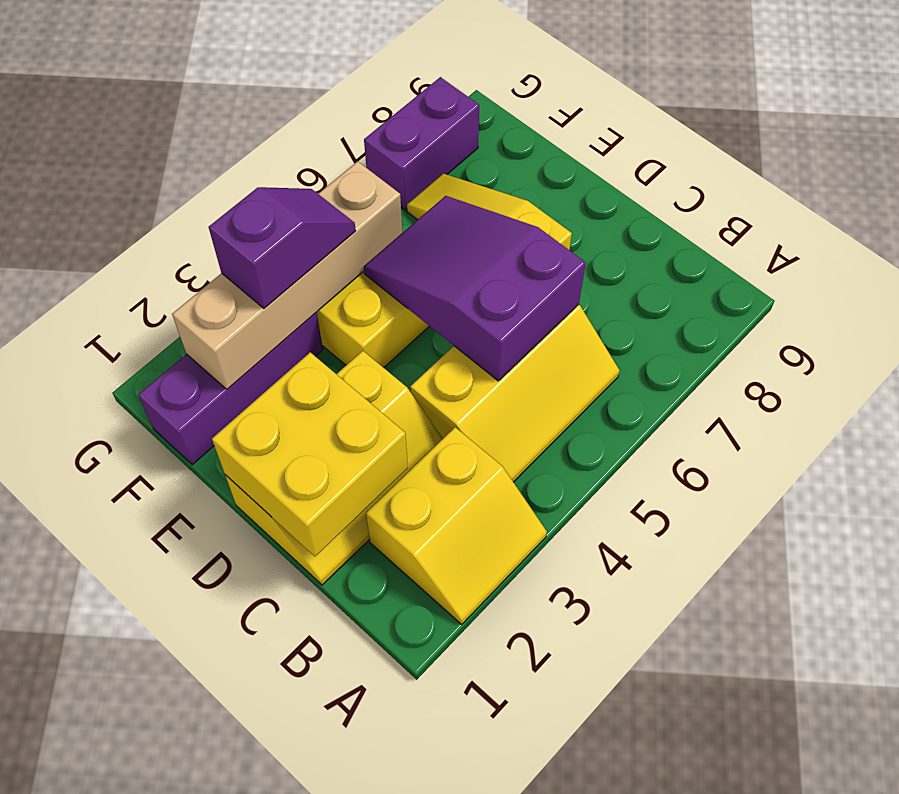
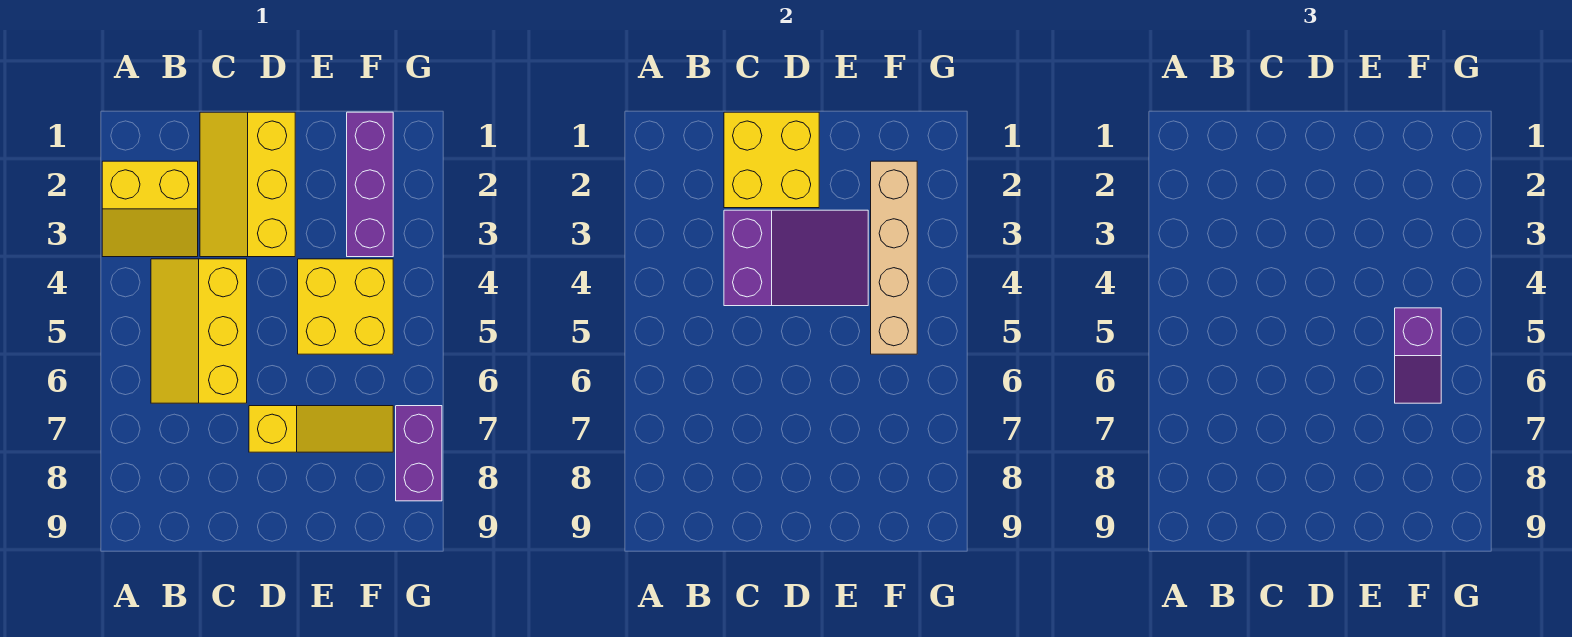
yellow 2x2 slope [366,427,547,624] -> yellow 2x2 slope turned to [102,161,198,257]
purple 2x3 slope [364,196,586,381] -> purple 2x3 slope moved to [724,210,868,306]
purple 1x2 slope [209,187,356,308] -> purple 1x2 slope moved to [1395,308,1441,403]

